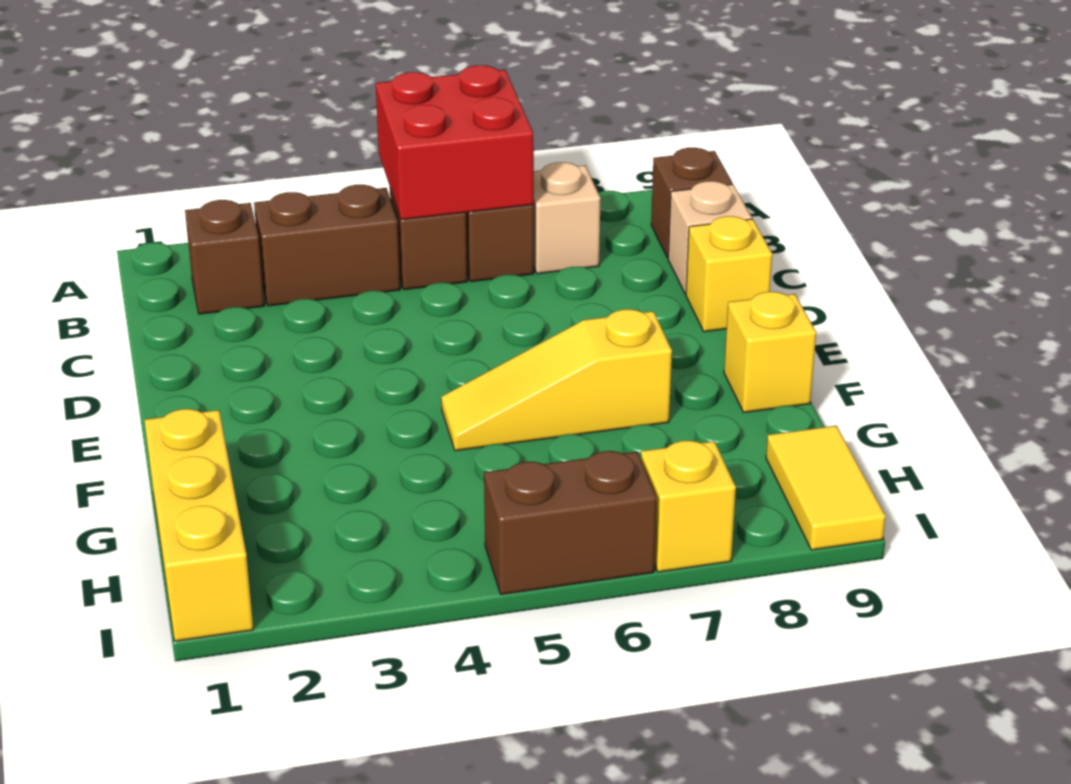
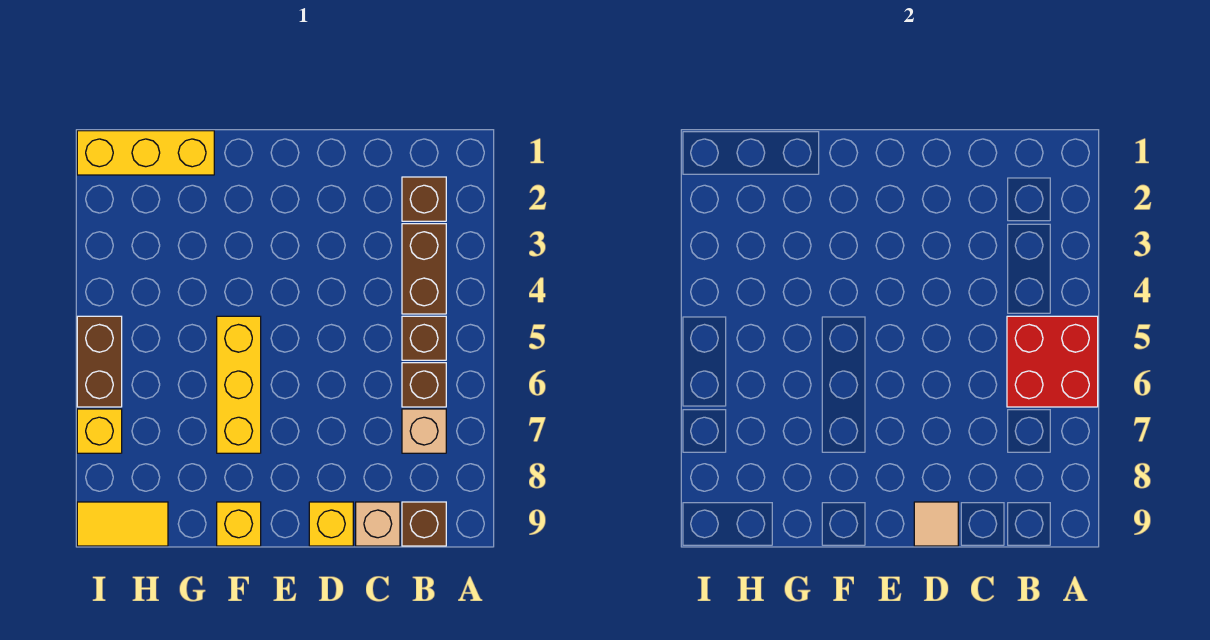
none -> tan 1x1 tile [914,502,958,546]
yellow 1x3 slope [441,309,672,451] -> yellow 1x3 brick [217,316,261,453]

